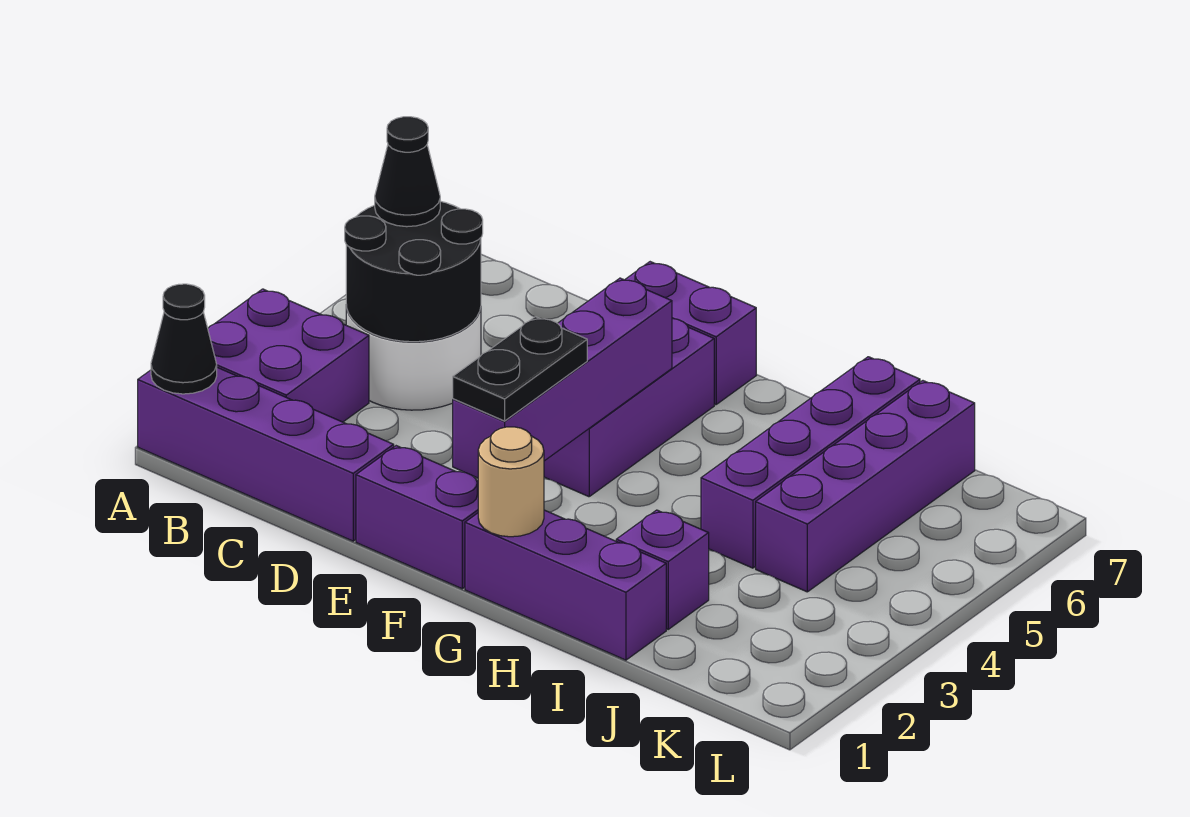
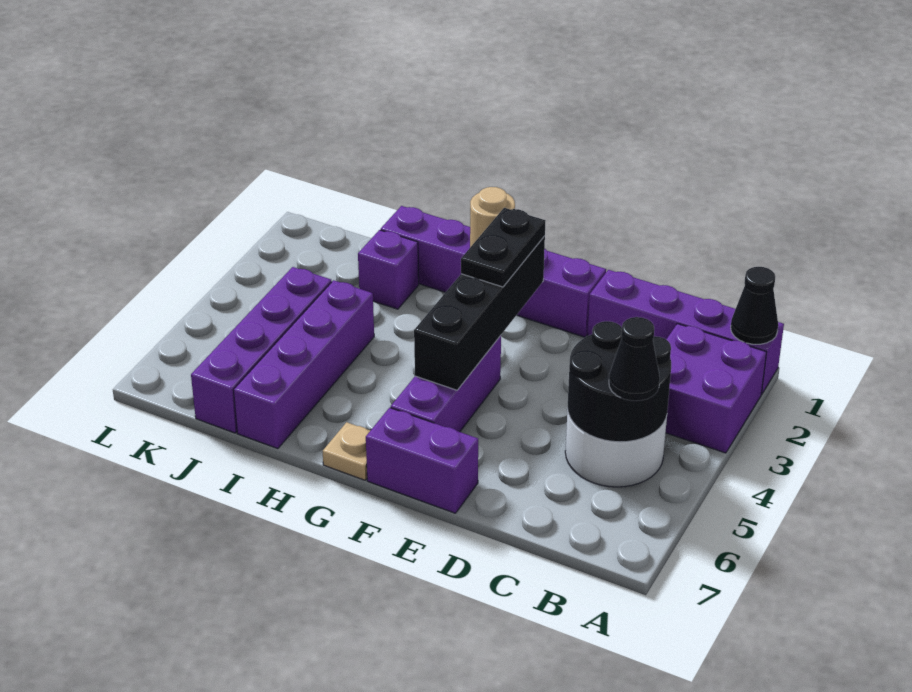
purple 1x4 brick [453,278,672,478] -> black 1x4 brick [414,236,545,390]
none -> tan 1x1 plate [323,422,370,480]

